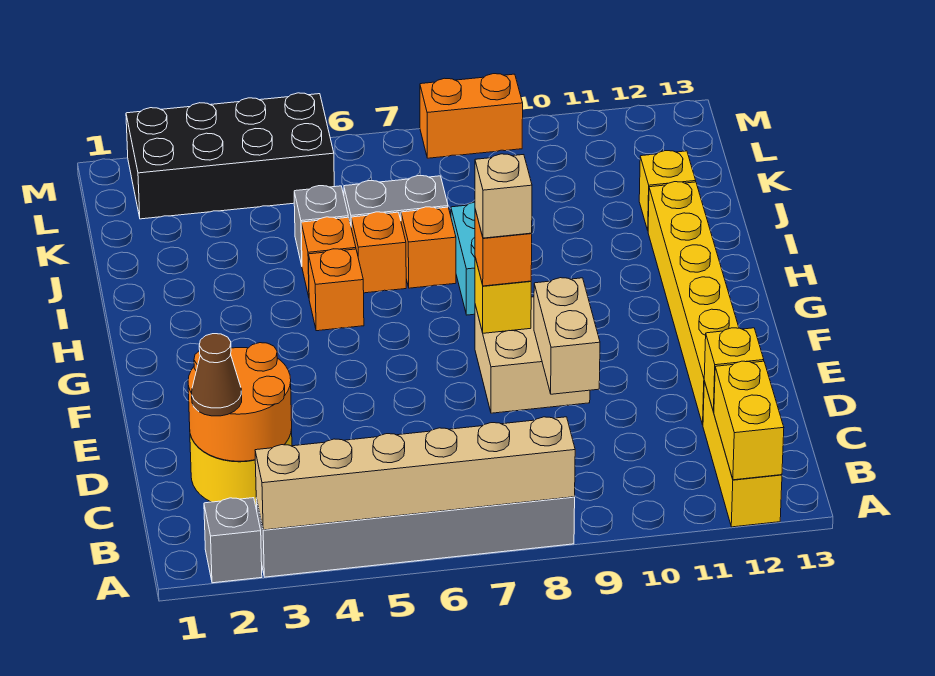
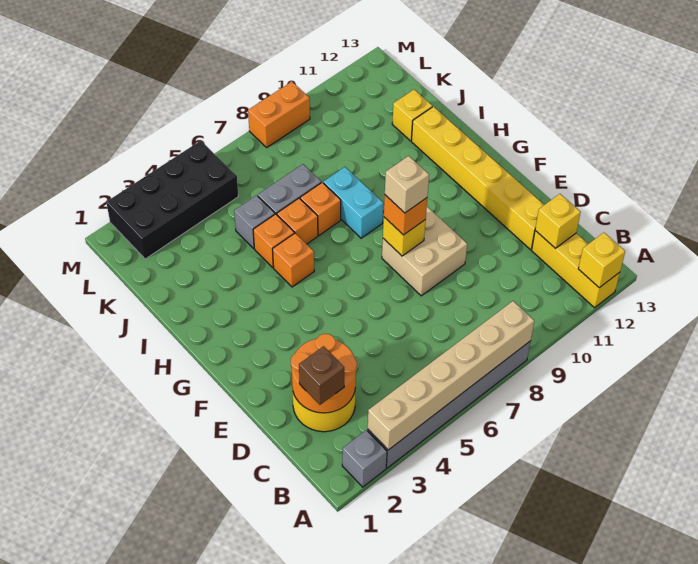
yellow 1x2 brick [714,361,784,480] -> yellow 1x1 brick [578,233,625,288]
brown 1x1 cone [192,334,242,416] -> brown 1x1 brick [299,346,344,405]
tan 1x2 brick [534,278,600,394] -> none

